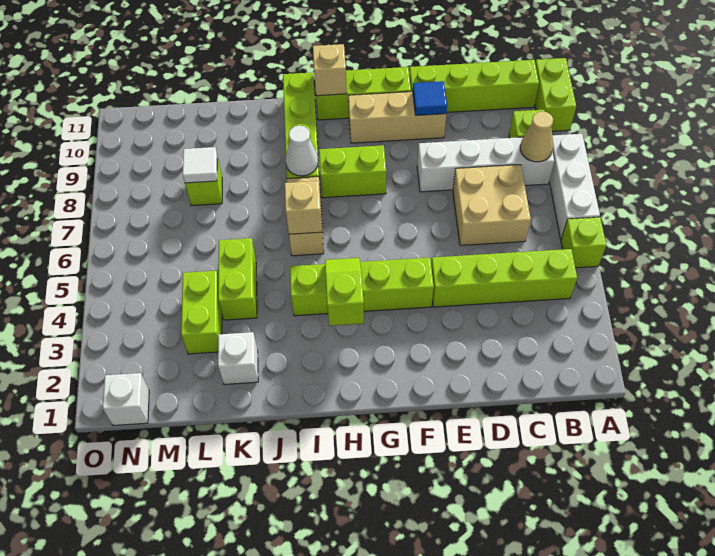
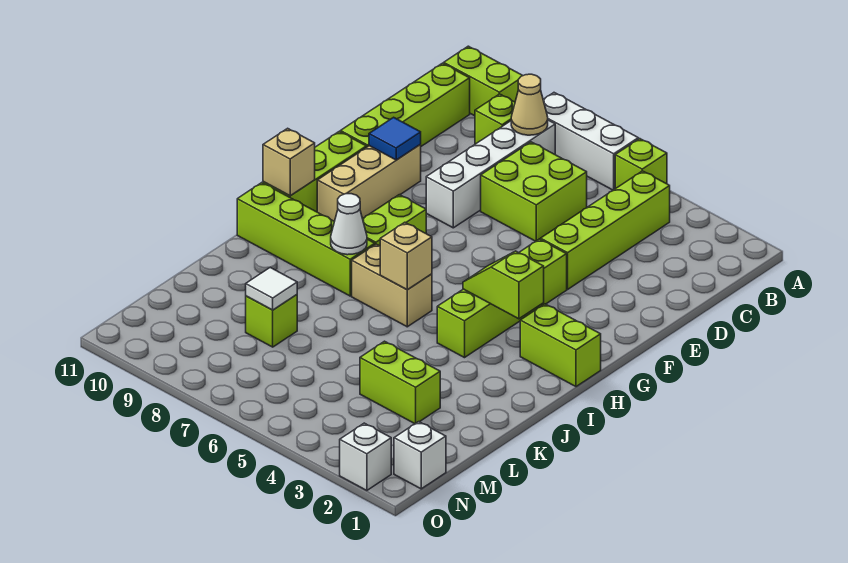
tan 2x2 brick [453,165,531,245] -> lime 2x2 brick [481,142,587,241]
white 1x1 brick [218,332,258,384] -> white 1x1 brick moved to [340,423,391,490]
lime 1x2 brick [218,238,257,320] -> lime 1x2 brick moved to [520,304,601,387]

